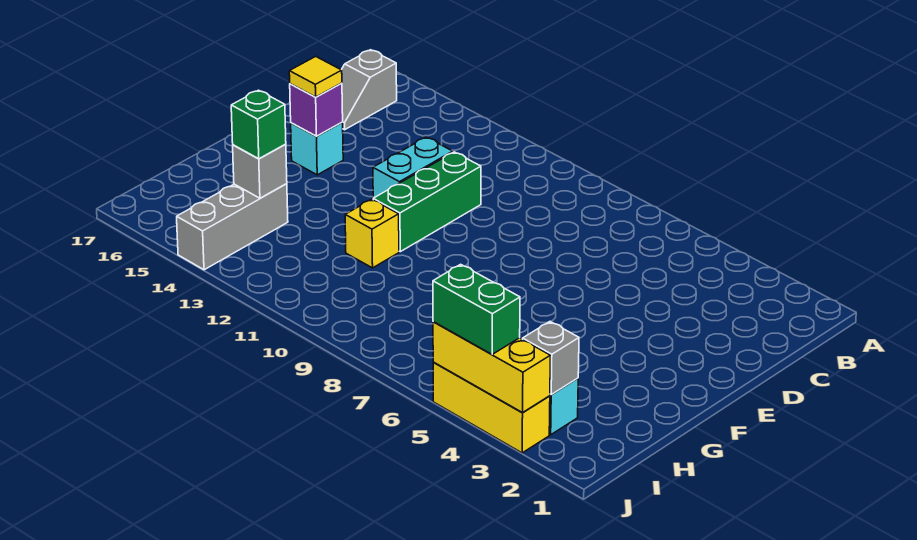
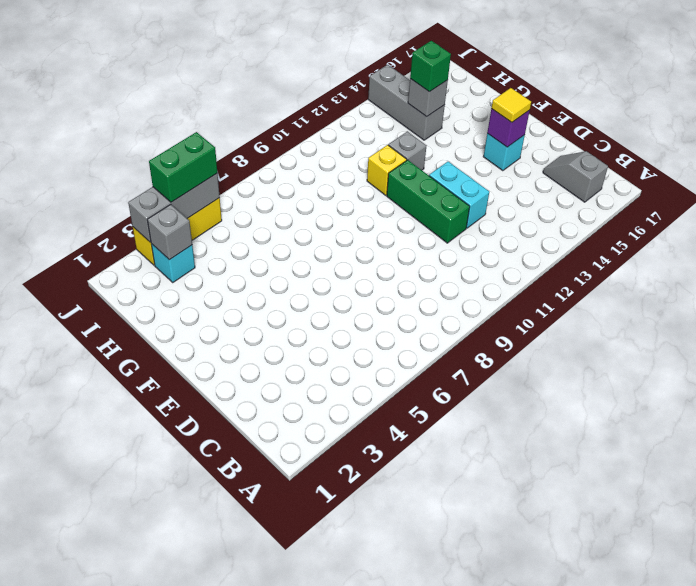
none -> grey 1x1 brick [389,131,427,170]
yellow 1x3 brick [433,322,550,413] -> grey 1x3 brick [128,173,220,242]

